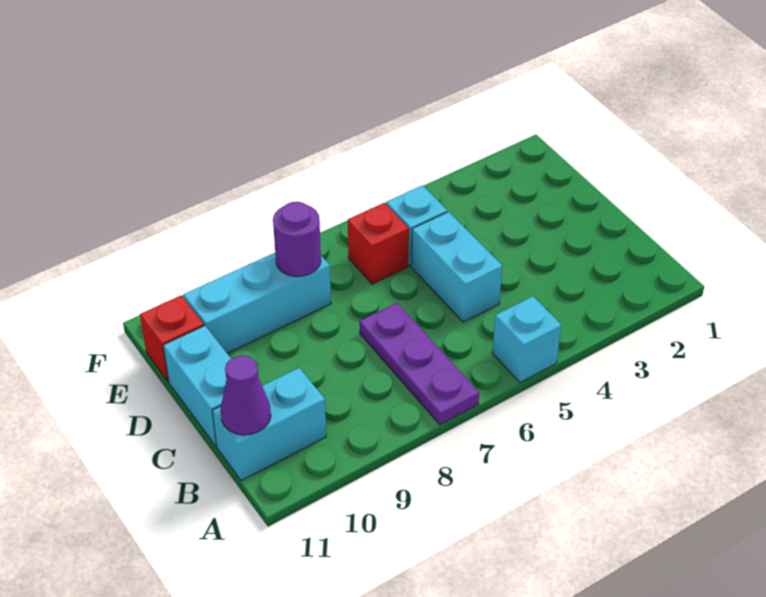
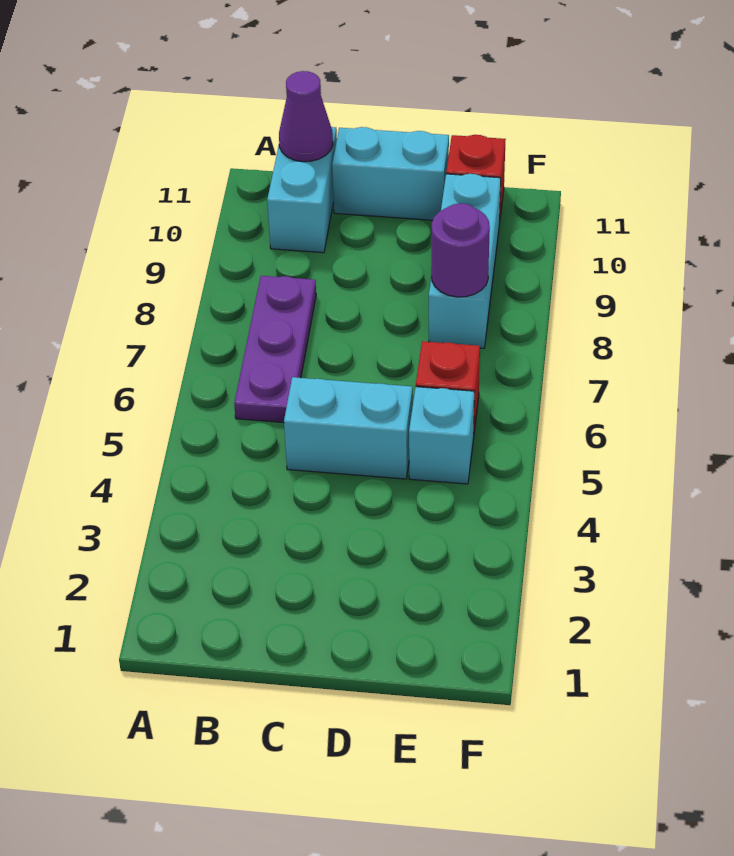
cyan 1x1 brick [492,296,561,382] -> none
purple 1x3 plate [359,303,479,425] -> purple 1x3 plate turned to [234,276,316,423]

